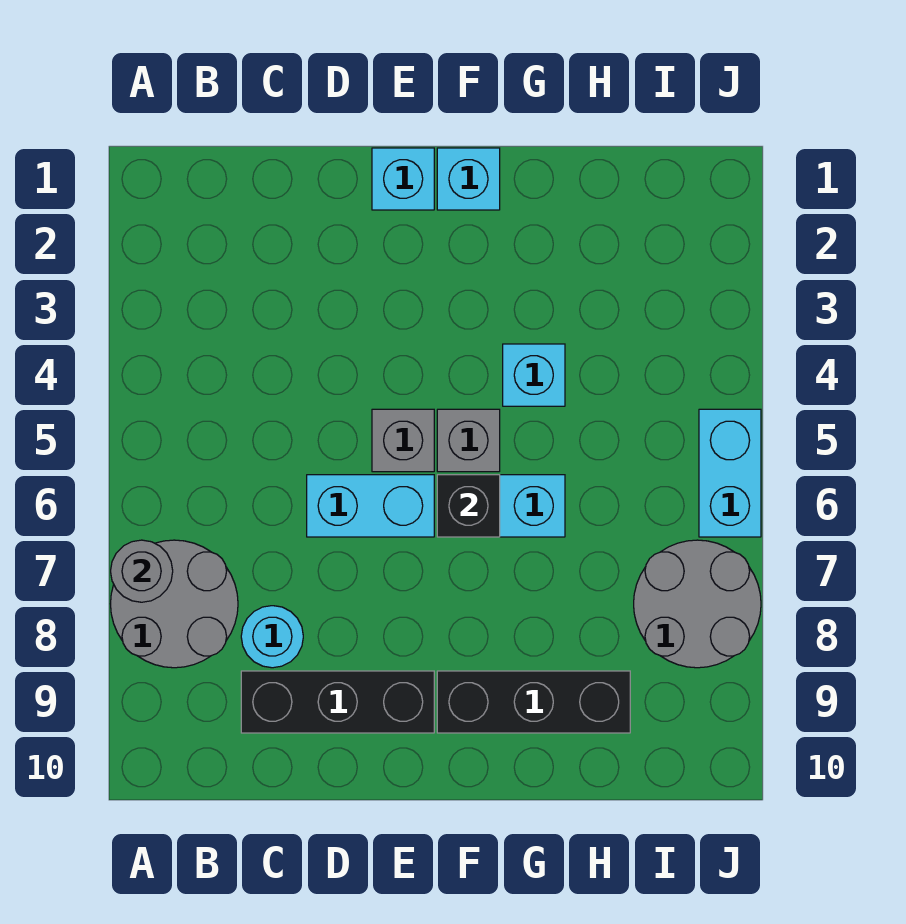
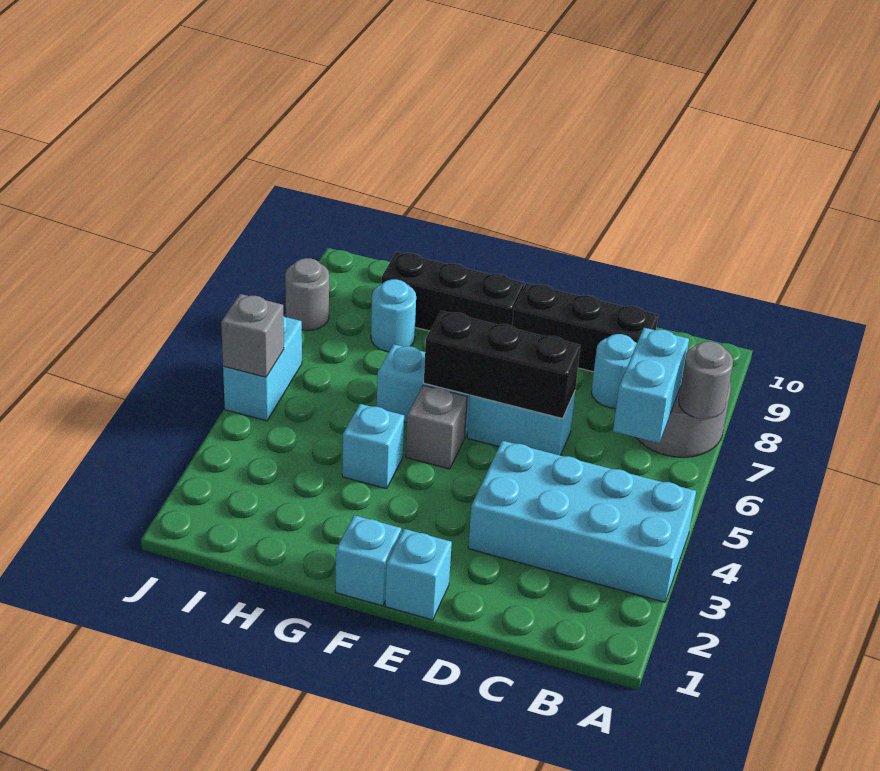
none -> cyan 2x4 brick [468,441,696,602]
none -> cyan 1x2 brick [613,328,689,443]
grey 1x1 brick [372,409,434,472] -> grey 1x1 brick moved to [221,294,284,377]
black 1x1 brick [437,475,500,537] -> black 1x3 brick [424,311,581,418]
none -> cyan 1x1 round brick [371,279,416,352]
grey 2x2 round brick [634,540,761,668] -> grey 1x1 round brick [285,258,329,331]

